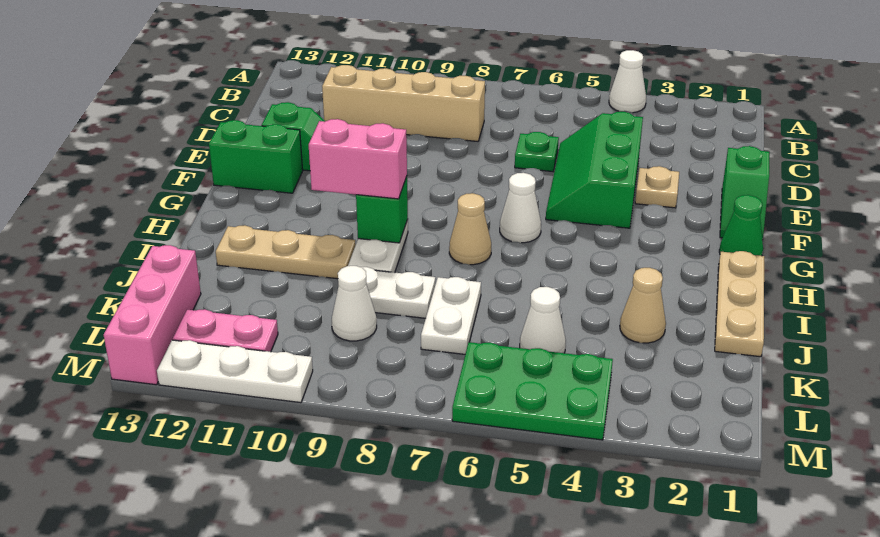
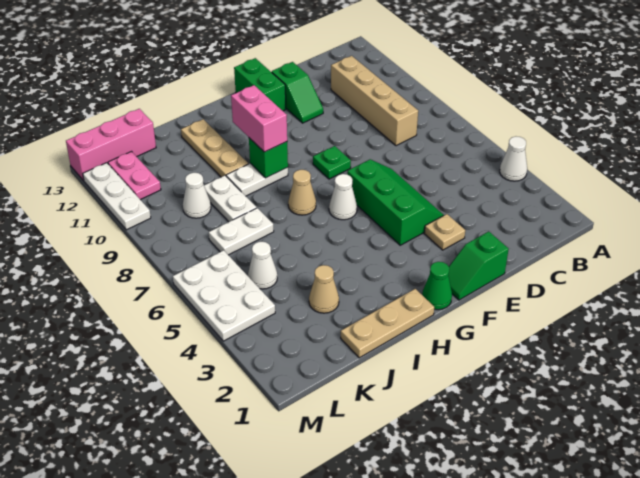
green 2x3 slope [546,112,643,228] -> green 2x3 slope turned to [347,160,444,245]
green 1x1 plate [515,132,559,172] -> green 1x1 plate moved to [313,146,351,179]
green 2x3 plate [452,342,613,440] -> white 2x3 plate [173,250,275,341]

